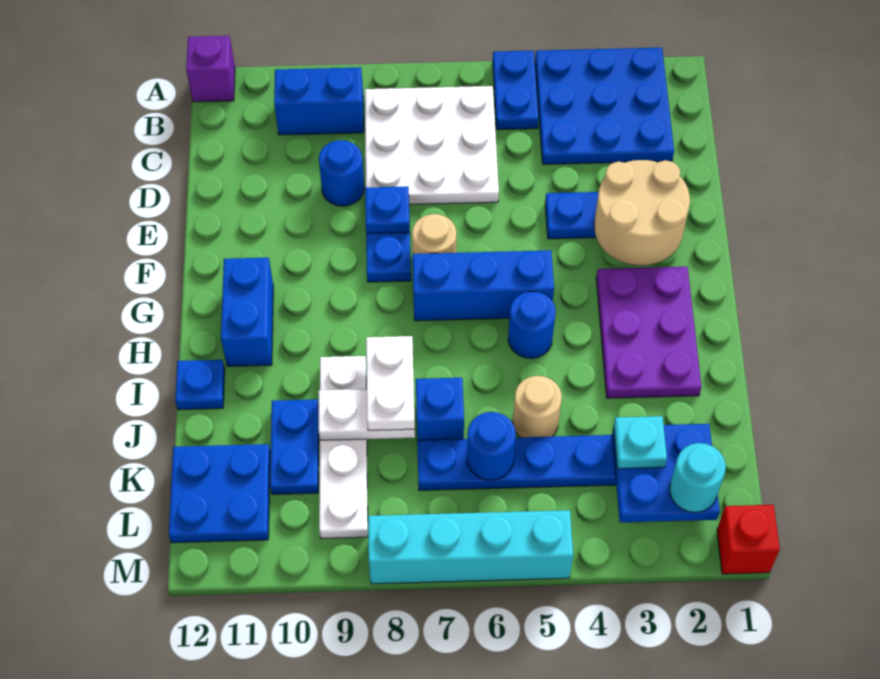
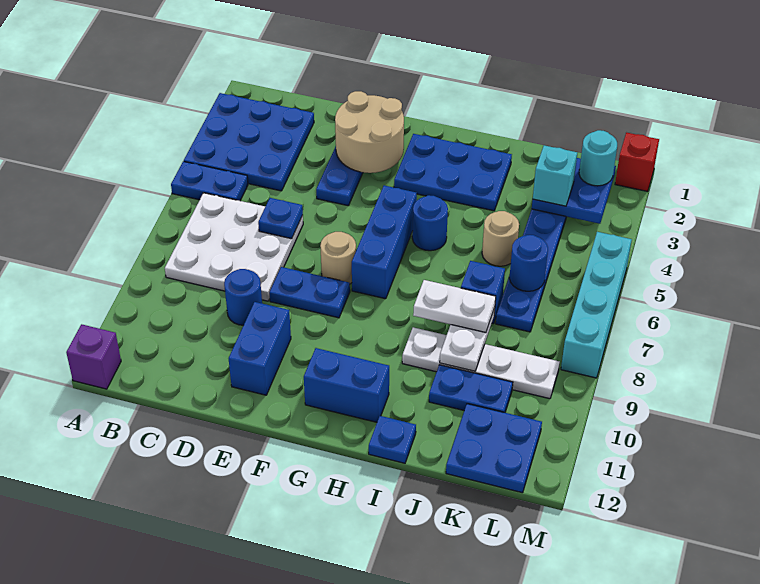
blue 1x2 brick [274,67,364,135] -> blue 1x2 brick moved to [229,302,291,395]
blue 1x1 plate [365,186,410,234] -> blue 1x1 plate moved to [258,198,303,239]
purple 2x3 plate [596,267,701,398] -> blue 2x3 plate [394,134,512,211]
cyan 1x1 plate [614,416,667,469] -> cyan 1x1 brick [533,145,577,206]

